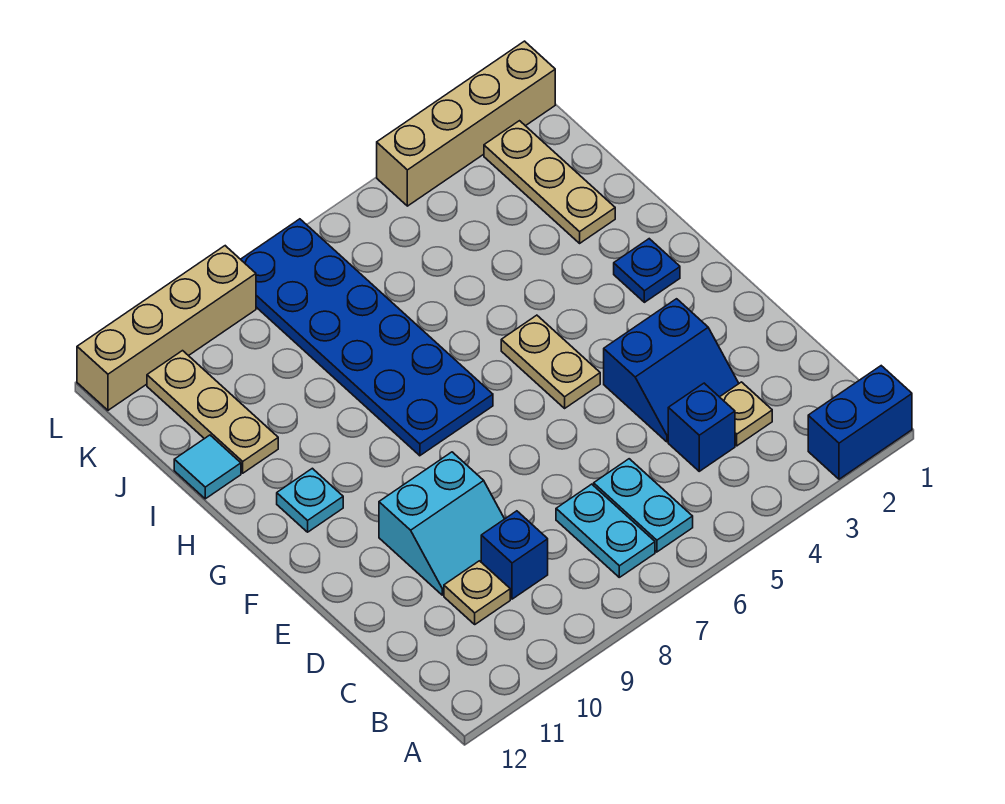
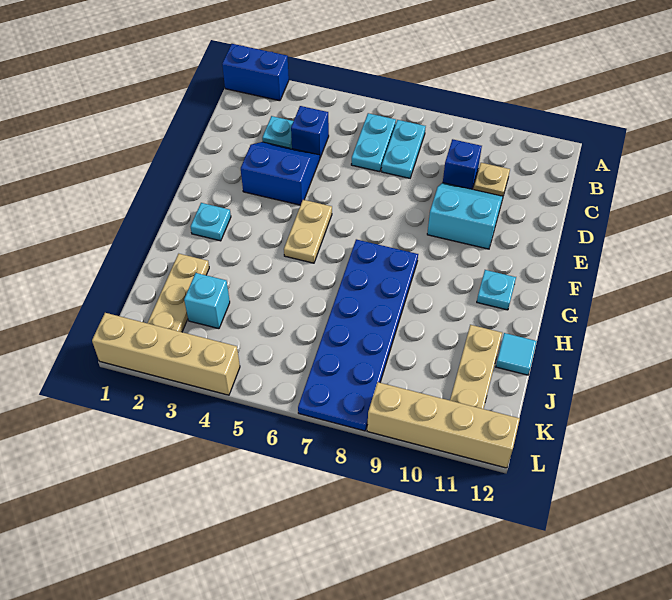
tan 1x1 plate [720,382,772,446] -> cyan 1x1 plate [262,116,293,149]
blue 1x1 plate [614,239,680,302] -> cyan 1x1 plate [191,203,231,241]
none -> cyan 1x1 brick [184,273,230,329]

